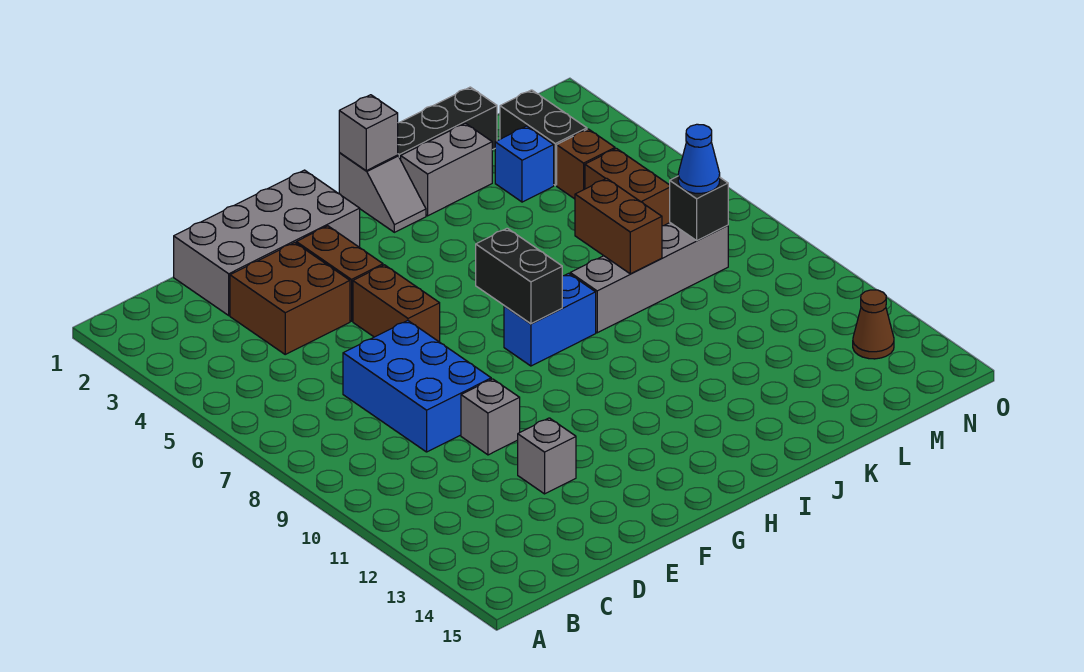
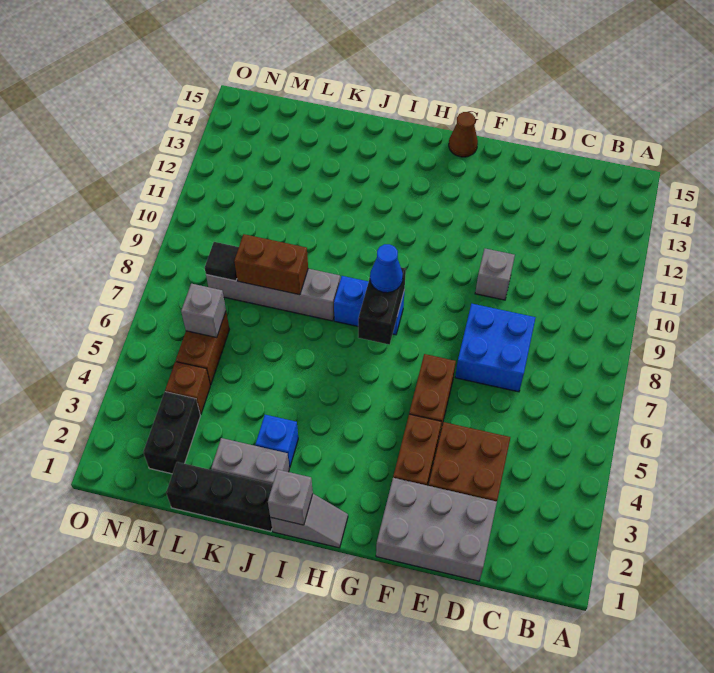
grey 2x4 brick [174,170,360,315] -> grey 2x3 brick [376,478,497,581]
blue 2x3 brick [343,321,491,452] -> blue 2x2 brick [455,304,536,392]
grey 1x1 brick [518,418,576,494] -> grey 1x1 brick moved to [181,284,226,338]
grey 1x2 slope [339,153,426,232] -> grey 1x2 slope turned to [270,494,348,548]
brown 1x2 brick [575,178,662,274] -> brown 1x2 brick turned to [234,234,308,295]
blue 1x1 brick [495,126,554,202] -> blue 1x1 brick moved to [256,415,298,468]
black 1x1 brick [670,176,728,241] -> black 1x1 tile [205,242,239,281]
blue 1x1 cone [678,124,720,193] -> blue 1x1 cone moved to [370,244,403,293]
brown 1x1 cone [853,290,894,359] -> brown 1x1 cone moved to [449,112,478,157]

